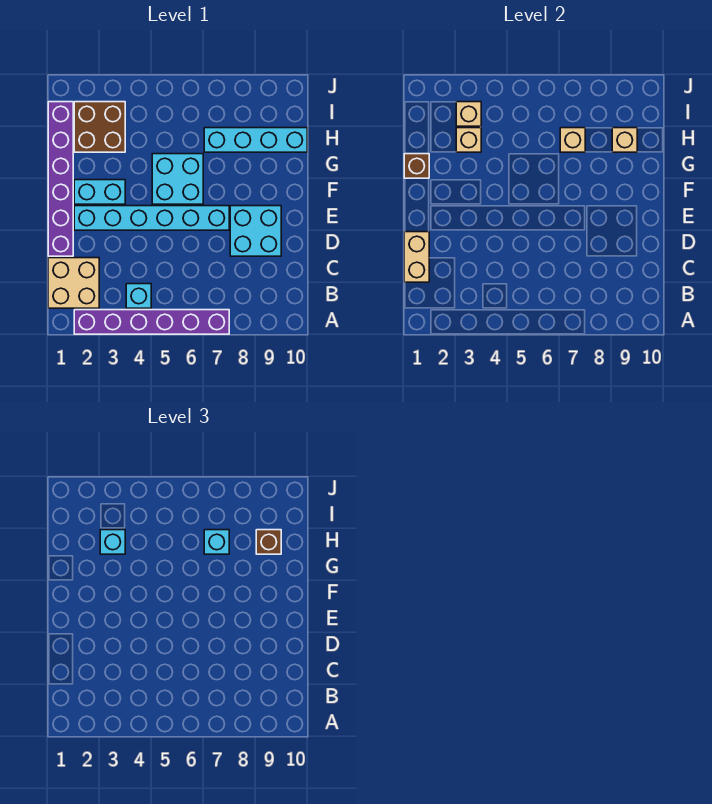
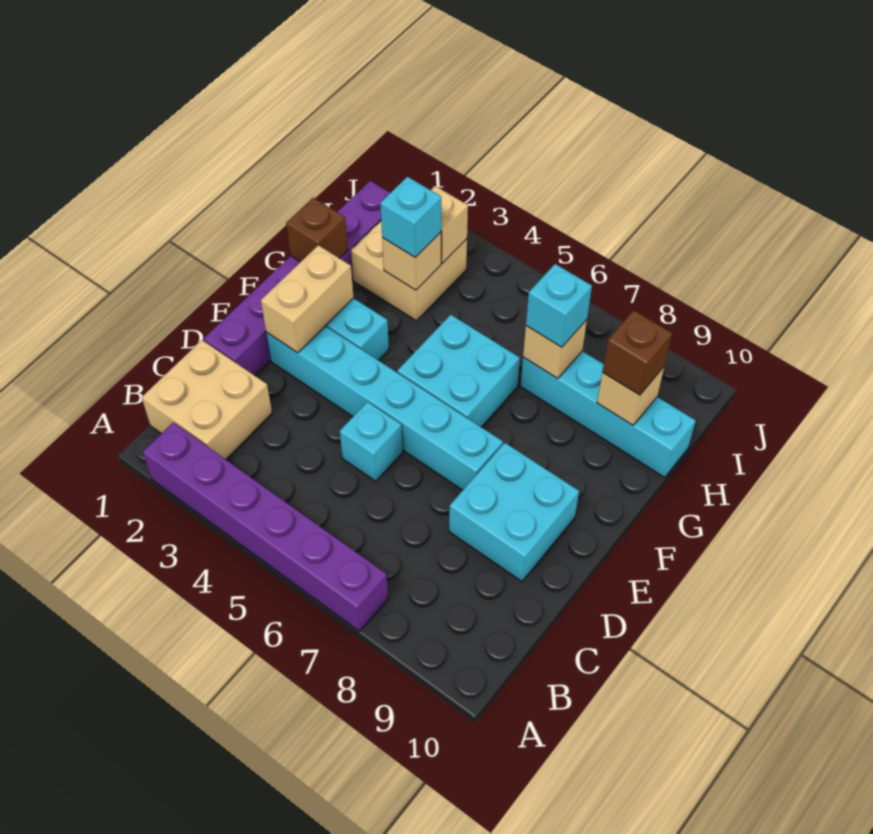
cyan 1x1 brick [126,284,151,308] -> cyan 1x1 brick moved to [340,402,402,481]
tan 1x2 brick [404,232,429,282] -> tan 1x2 brick moved to [261,245,353,353]
brown 2x2 brick [74,102,125,152] -> tan 2x2 brick [351,221,467,321]

